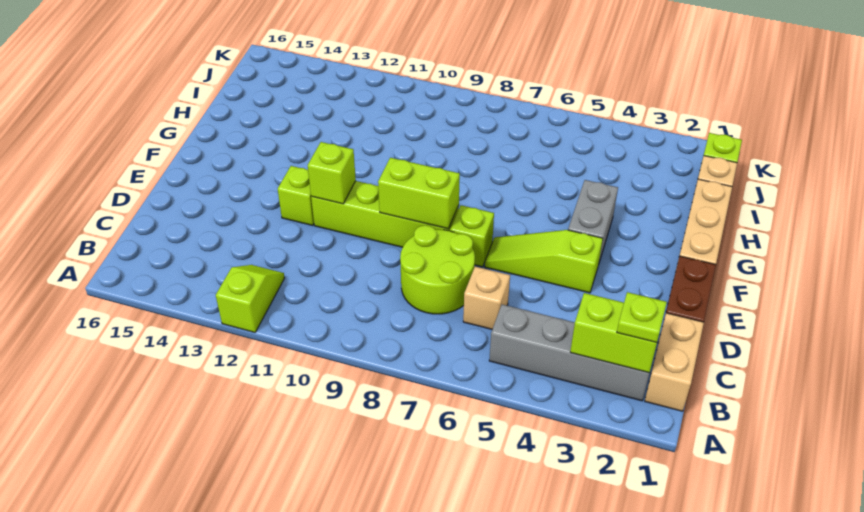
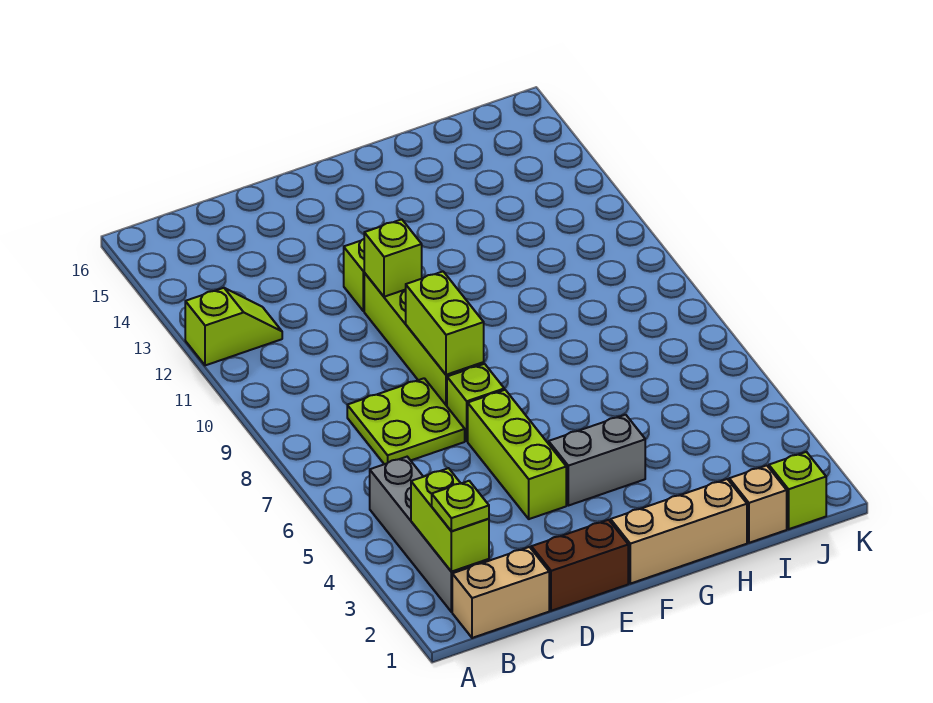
tan 1x1 brick [463,267,510,329] -> none
lime 2x2 round brick [400,225,475,314] -> lime 2x2 plate [347,378,465,464]
lime 1x3 slope [485,230,603,293] -> lime 1x3 brick [468,390,566,519]

